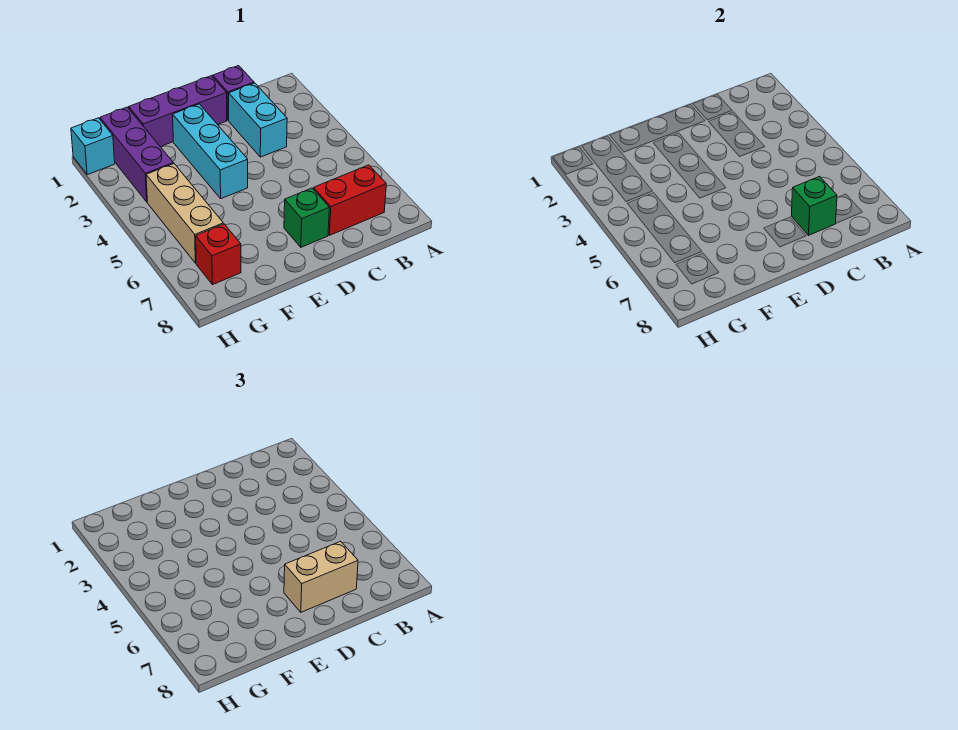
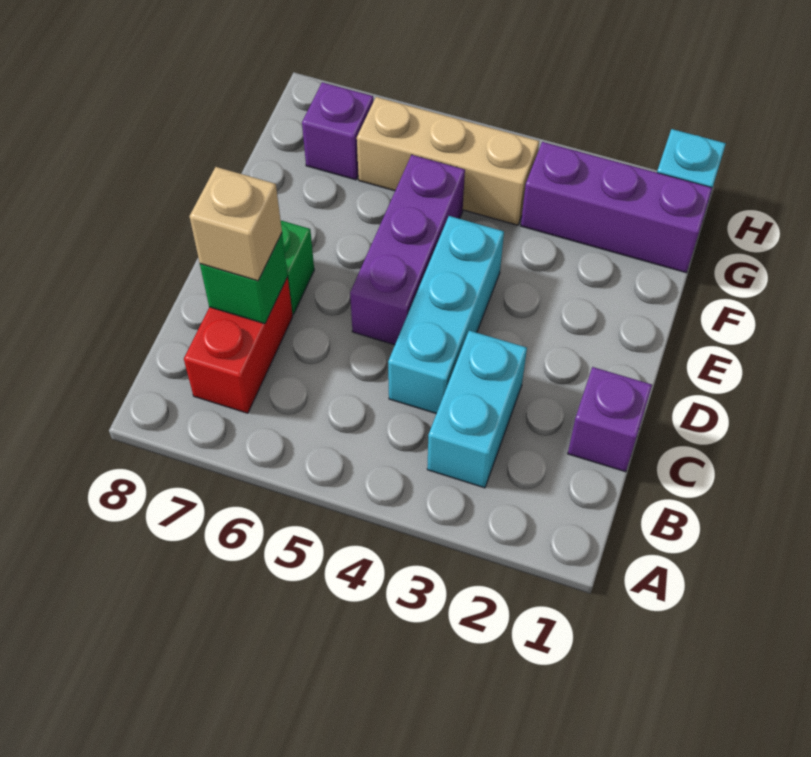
cyan 1x2 brick [229,83,287,157] -> cyan 1x2 brick turned to [427,331,527,488]
tan 1x2 brick [284,541,358,612] -> tan 1x1 brick [189,167,282,281]
purple 1x3 brick [129,76,227,147] -> purple 1x3 brick moved to [350,155,465,345]
cyan 1x3 brick [173,104,248,199] -> cyan 1x3 brick turned to [388,216,504,414]
red 1x1 brick [196,224,241,285] -> purple 1x1 brick [302,82,373,180]

